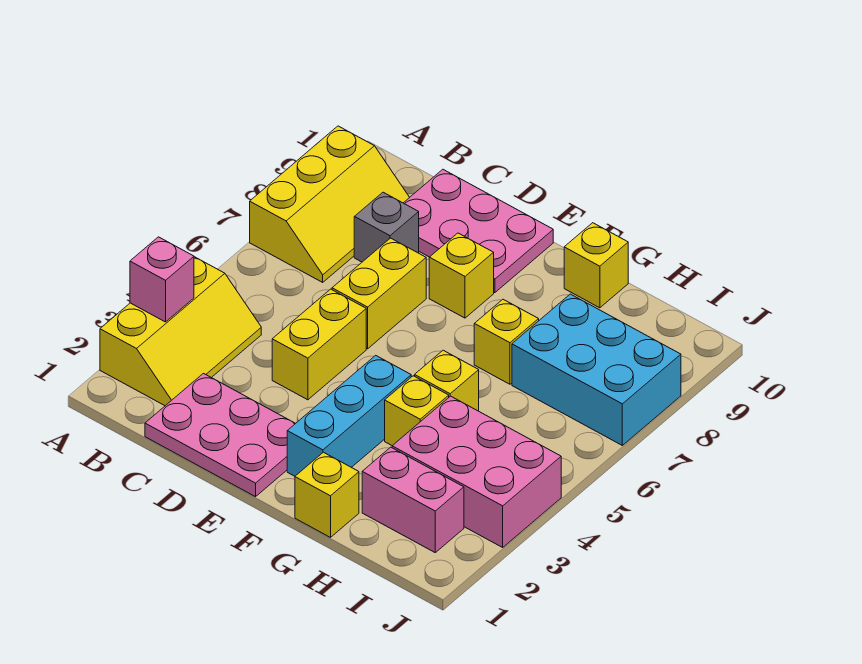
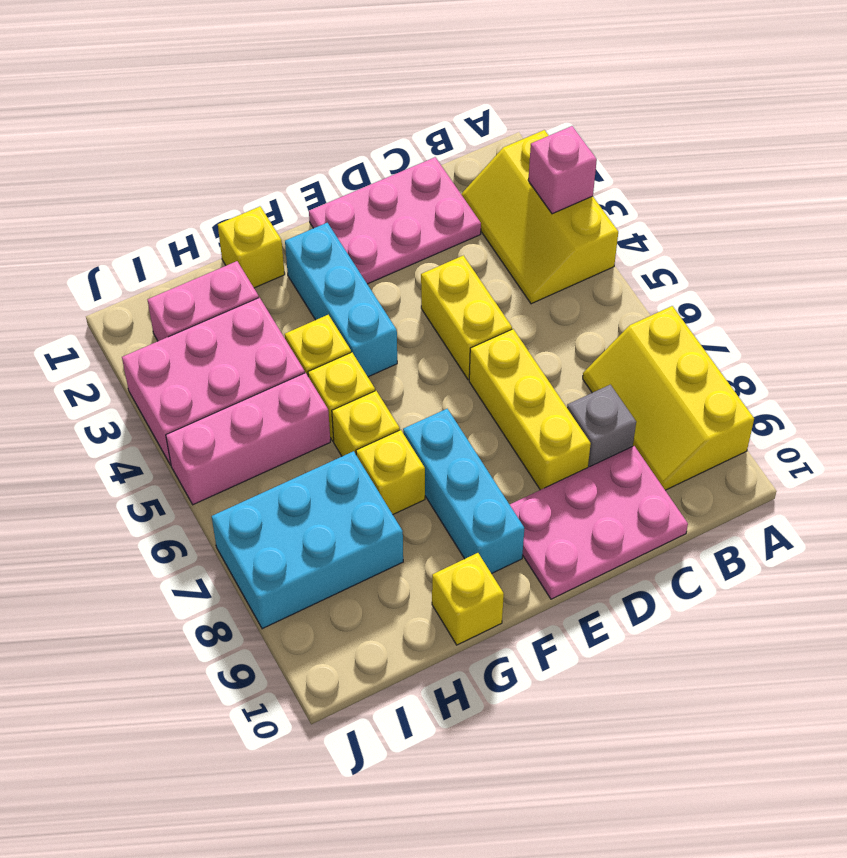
yellow 1x2 brick [332,238,426,349] -> yellow 1x3 brick [469,329,591,490]
yellow 1x1 brick [429,233,494,318] -> yellow 1x1 brick moved to [332,391,400,456]
none -> cyan 1x3 brick [403,409,524,574]
none -> pink 1x3 brick [166,373,330,505]

